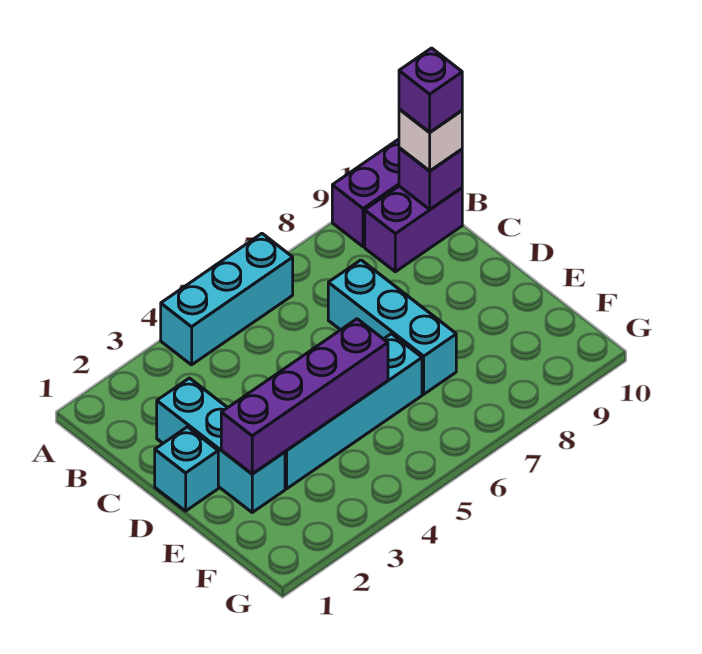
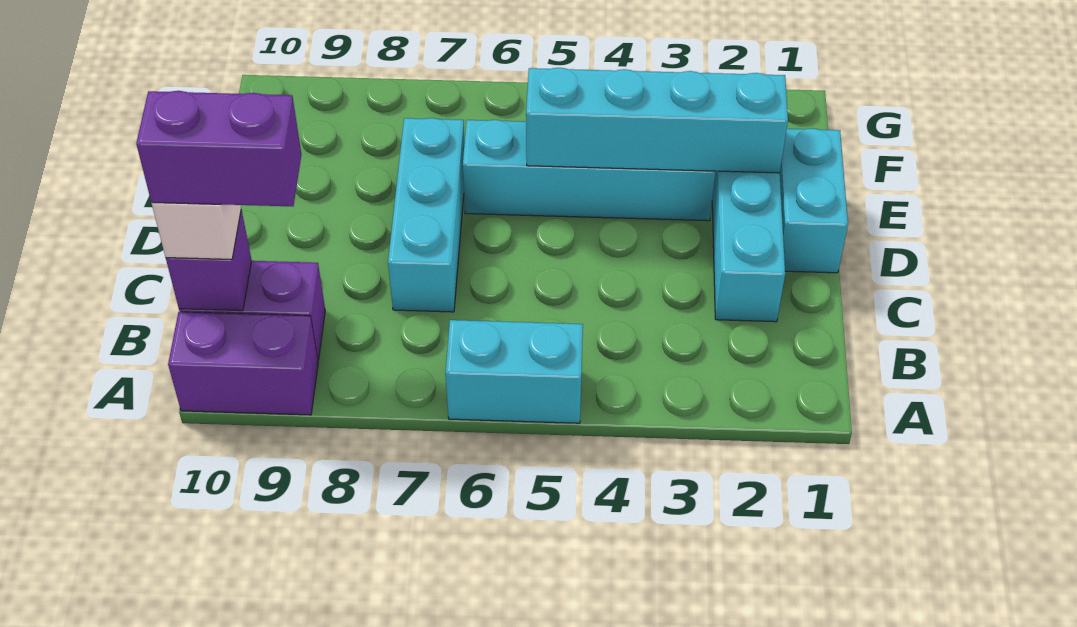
cyan 1x3 brick [161,234,293,365] -> cyan 1x2 brick [445,320,583,423]
purple 1x1 brick [399,48,462,132] -> purple 1x2 brick [136,91,302,207]
cyan 1x1 brick [155,427,218,511] -> cyan 1x2 brick [780,128,848,273]
purple 1x4 brick [221,319,388,474] -> cyan 1x4 brick [526,68,788,173]

